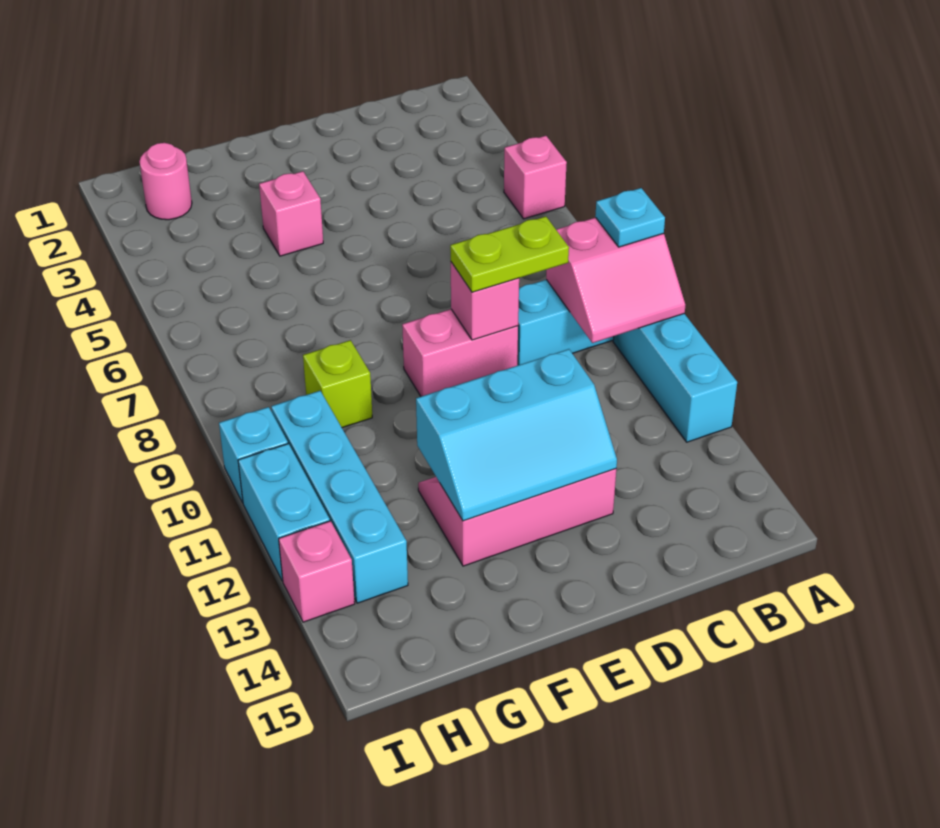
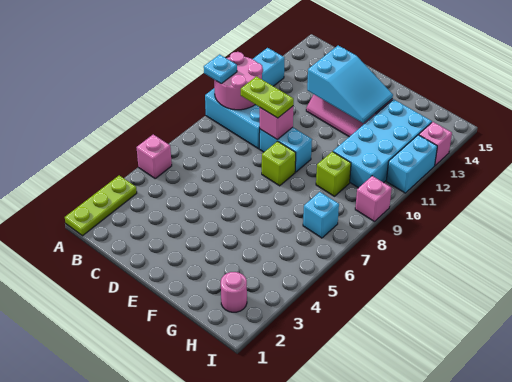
none -> lime 1x3 plate [65,175,137,236]
pink 2x2 slope [546,218,685,343] -> pink 2x2 round brick [214,52,263,110]
pink 1x2 brick [402,309,518,396] -> cyan 1x2 brick [259,127,312,172]
cyan 2x3 slope [416,349,617,521] -> cyan 2x3 slope turned to [307,45,393,123]
none -> lime 1x1 brick [262,141,296,186]
pink 1x1 brick [259,171,323,256] -> pink 1x1 brick moved to [355,176,392,222]
cyan 1x4 brick [271,391,408,603] -> cyan 2x4 brick [333,99,432,188]
cyan 1x1 brick [219,407,288,503] -> cyan 1x1 brick moved to [303,192,339,238]

